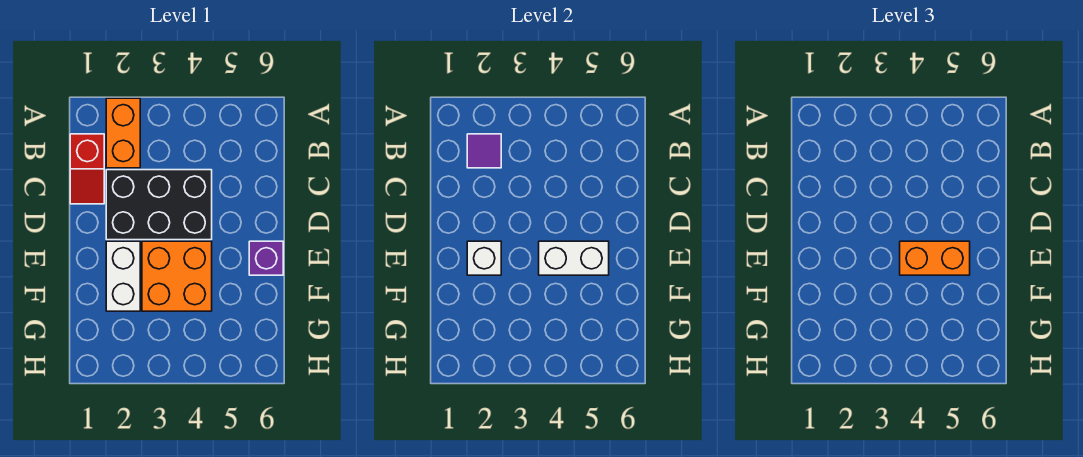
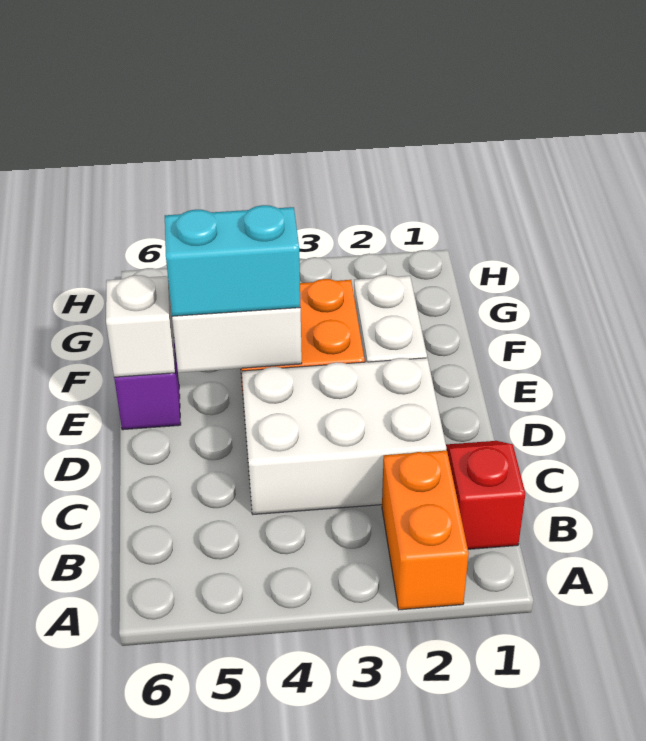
purple 1x1 tile [467,134,501,168] -> none
black 2x3 brick [106,170,212,240] -> white 2x3 brick [242,358,447,514]
white 1x1 brick [467,241,501,275] -> white 1x1 brick moved to [106,275,175,377]
orange 1x2 brick [900,241,970,275] -> cyan 1x2 brick [165,205,301,316]

